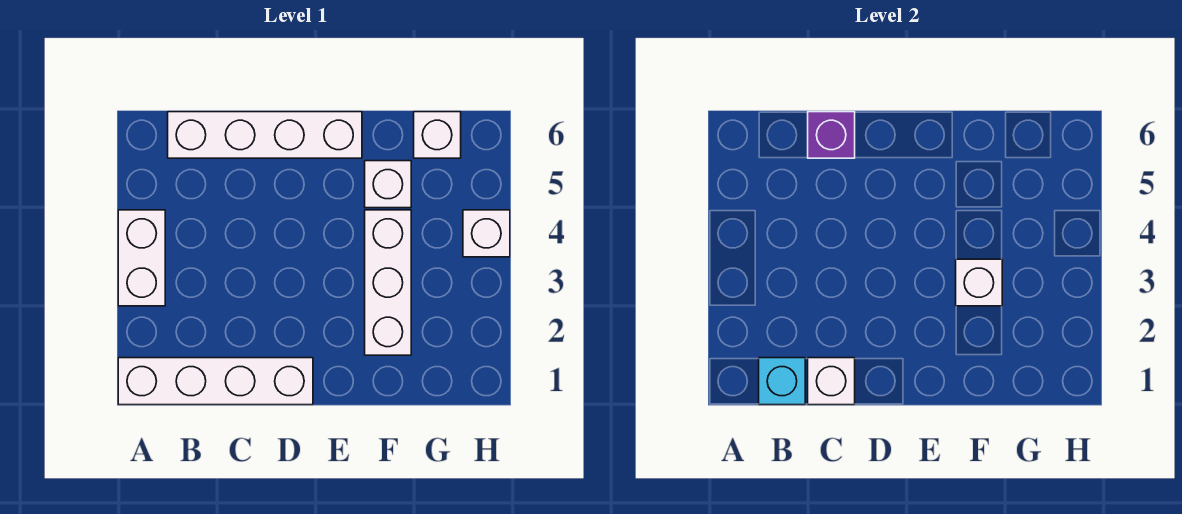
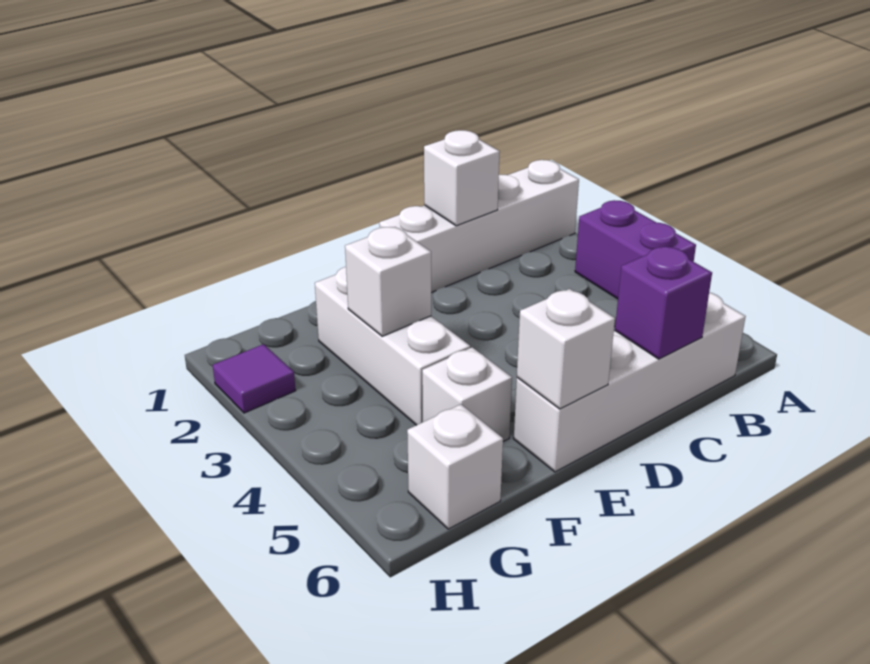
white 1x2 brick [118,210,165,306] -> purple 1x2 brick [575,200,696,299]
cyan 1x1 brick [759,358,805,405] -> none
none -> purple 1x1 tile [213,344,296,413]
white 1x1 brick [463,210,510,257] -> white 1x1 brick moved to [517,289,615,409]

